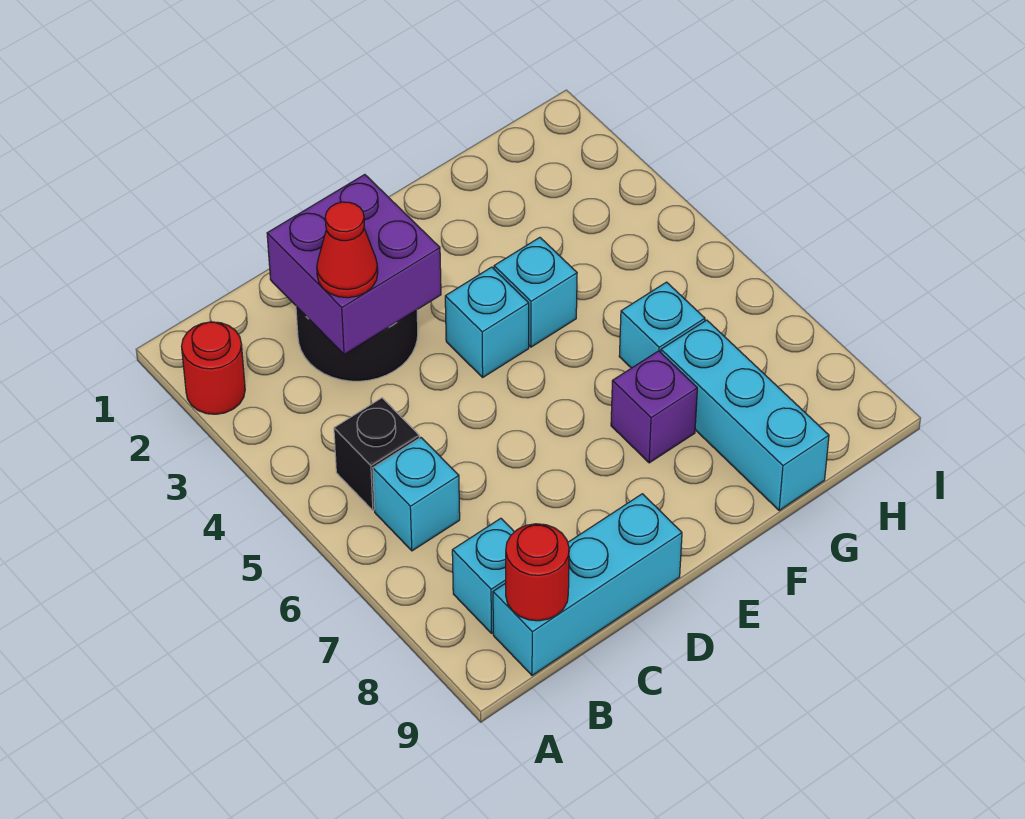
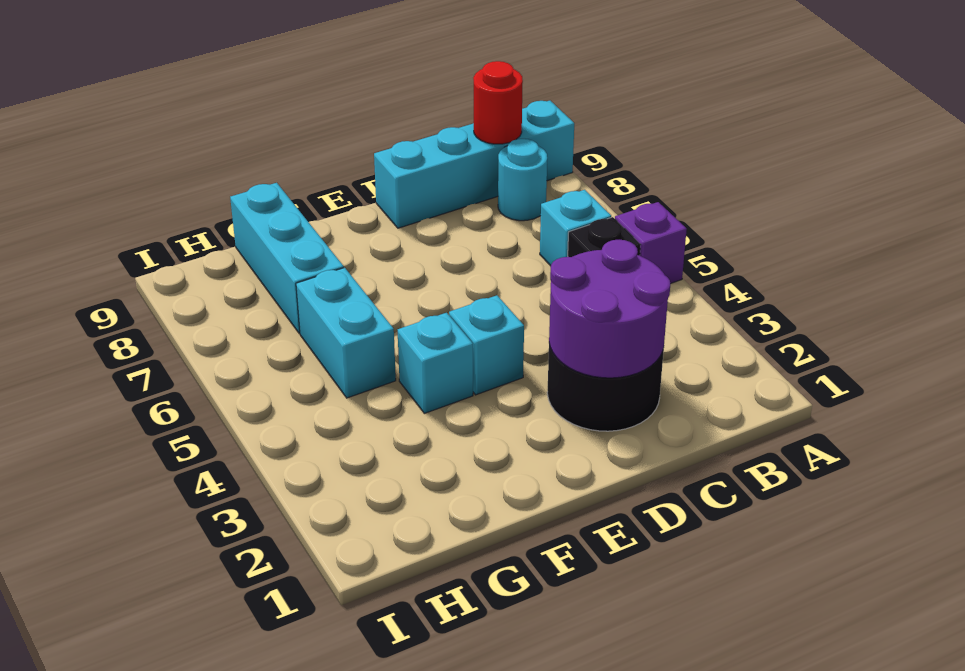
red 1x1 round brick [182,322,245,414] -> none
cyan 1x1 brick [452,518,514,633] -> cyan 1x1 round brick [498,139,547,221]
cyan 1x3 brick [493,494,682,675] -> cyan 1x4 brick [374,101,574,228]
purple 2x2 brick [267,175,441,355] -> purple 2x2 round brick [549,240,670,378]
red 1x1 cone [317,202,378,298] -> none
purple 1x1 brick [611,351,697,463] -> purple 1x1 brick moved to [615,202,687,284]
cyan 1x1 brick [619,282,705,368] -> cyan 1x2 brick [296,268,396,398]

